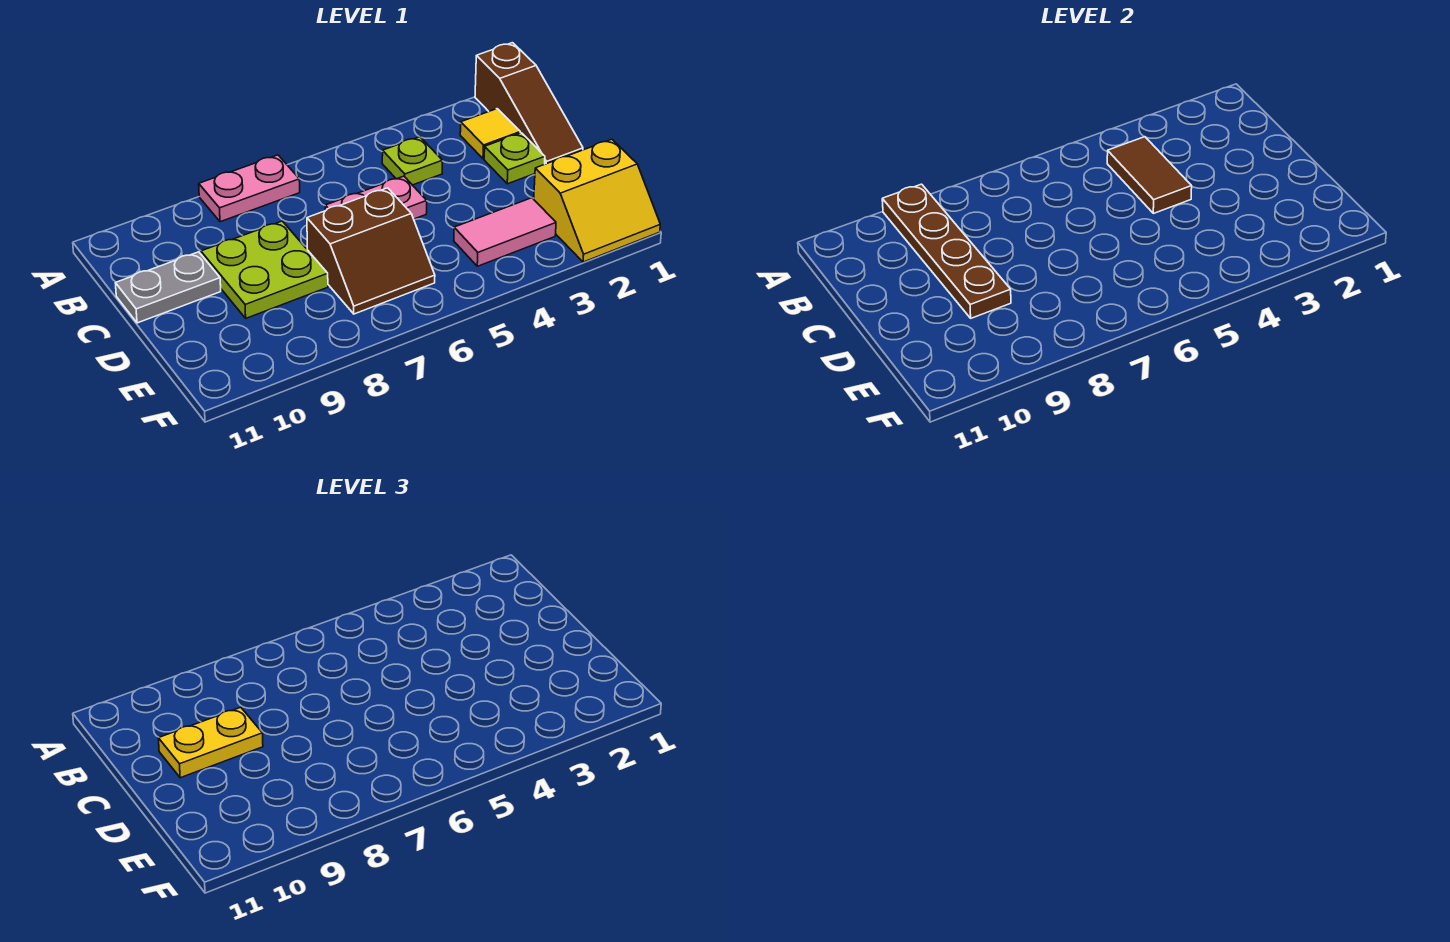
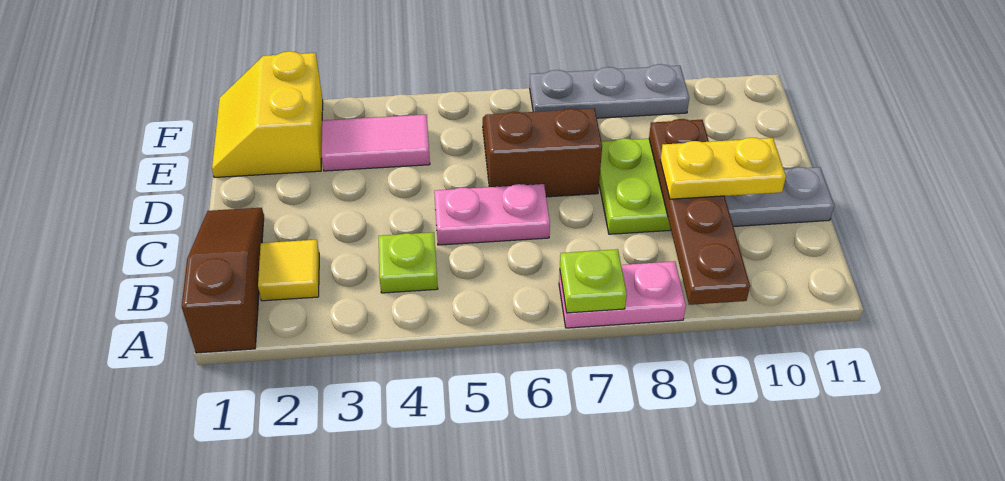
brown 1x2 tile [1107,137,1192,213] -> none
lime 1x1 plate [484,133,545,184] -> lime 1x1 plate moved to [560,249,627,313]
yellow 2x2 slope [534,139,660,262] -> yellow 2x2 slope turned to [212,51,323,177]
none -> grey 1x3 plate [530,64,689,118]

